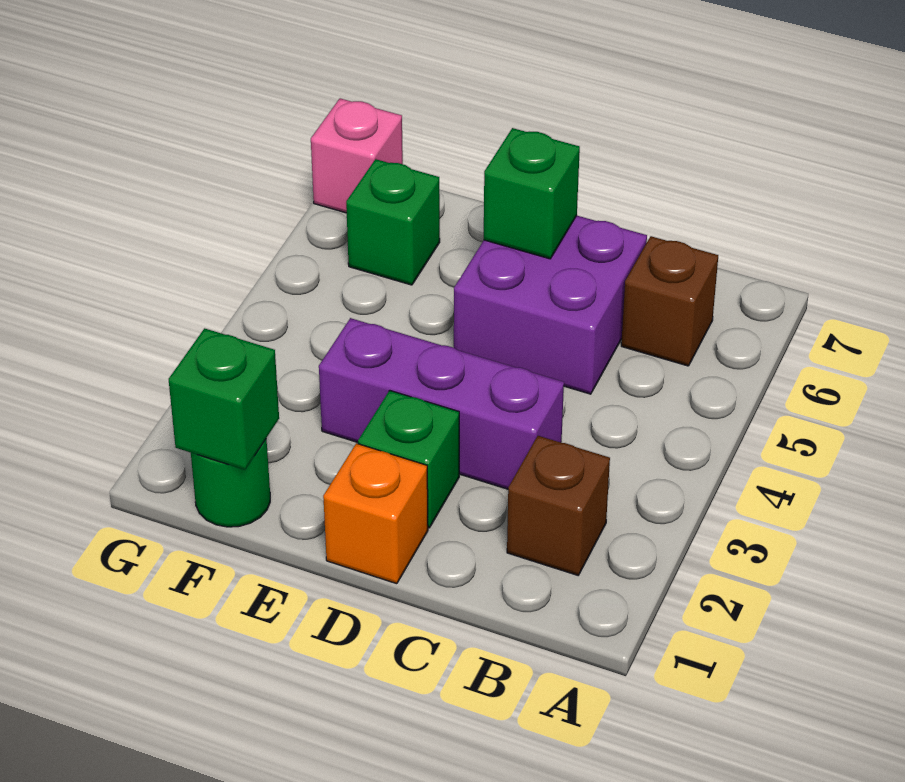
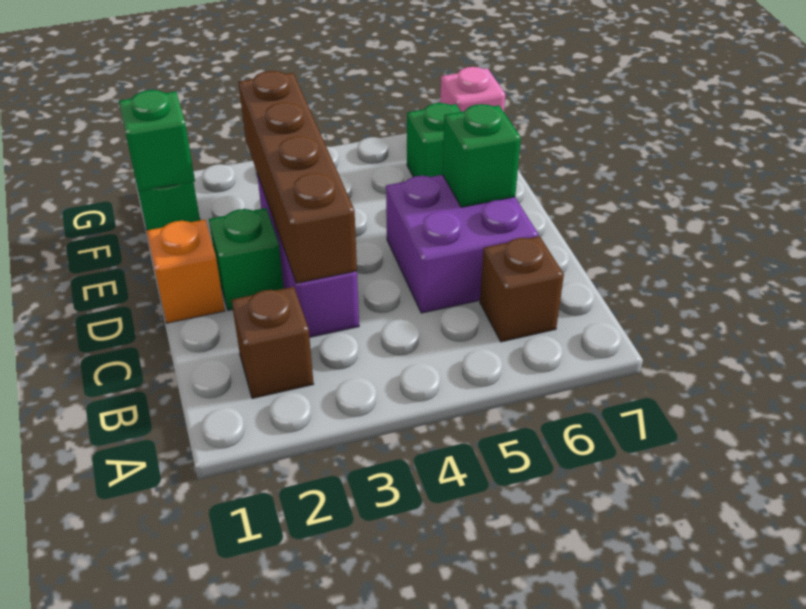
none -> brown 1x4 brick [238,71,357,283]

